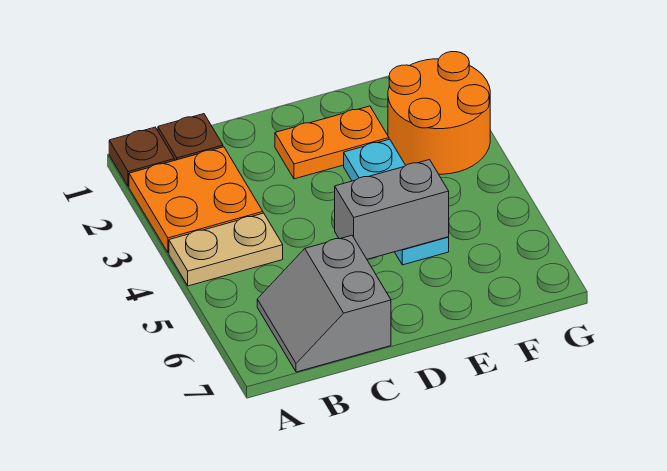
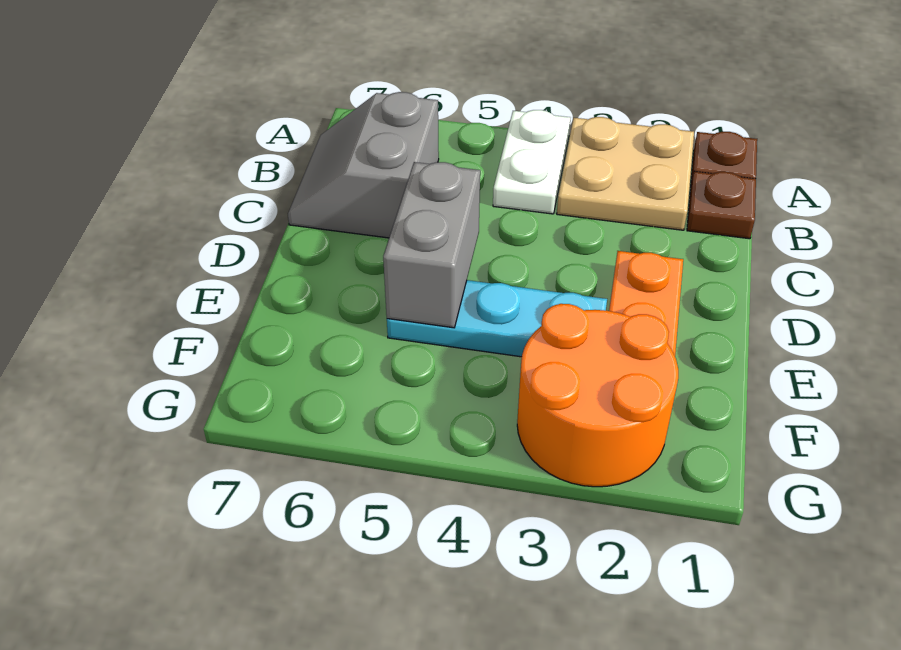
orange 2x2 plate [129,147,263,253] -> tan 2x2 plate [557,117,694,230]
tan 1x2 plate [169,213,283,286] -> white 1x2 plate [493,110,570,214]
grey 2x2 slope [257,235,391,372] -> grey 2x2 slope turned to [288,92,439,238]

